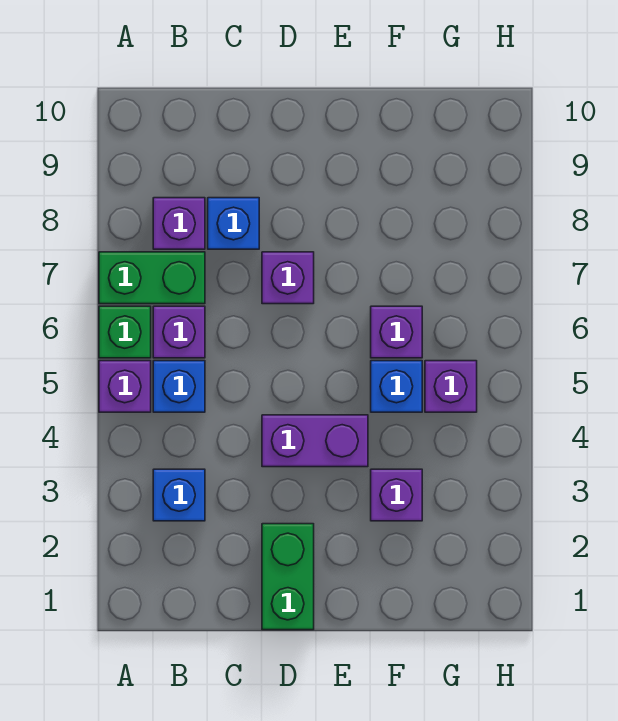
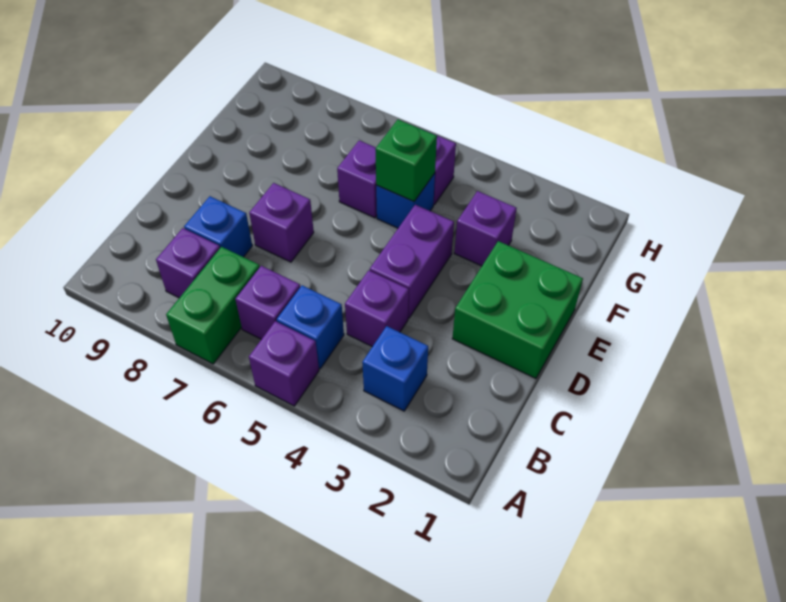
green 1x1 brick [99,306,151,358] -> green 1x1 brick moved to [375,120,437,202]
none -> purple 1x1 brick [345,270,409,347]
green 1x2 brick [262,524,314,630] -> green 2x2 brick [452,241,583,378]

